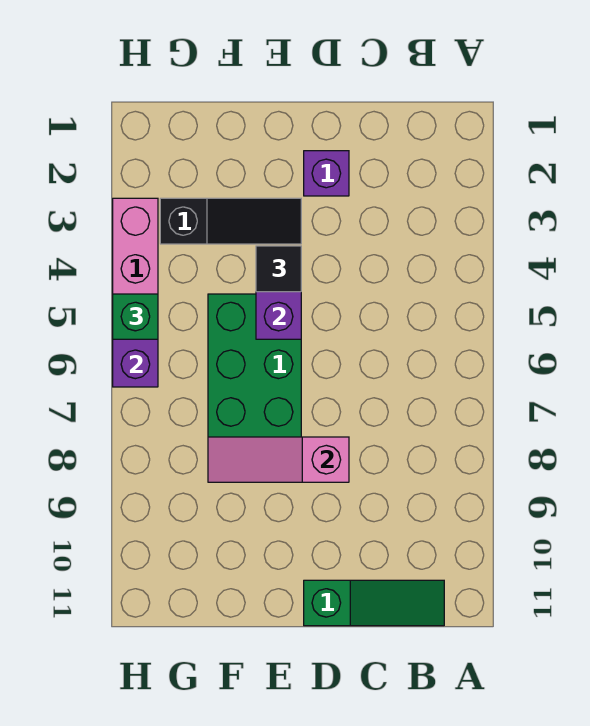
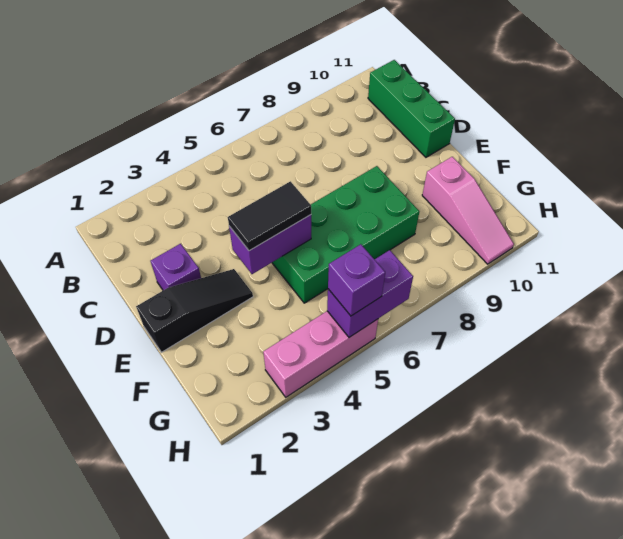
green 1x3 slope [304,580,444,626] -> green 1x3 brick [368,60,455,157]
pink 1x3 slope [208,437,349,482] -> pink 1x3 slope moved to [422,157,514,264]
black 1x3 slope [160,198,301,244] -> black 1x3 slope turned to [136,269,253,352]
black 1x1 tile [256,246,301,292] -> black 1x2 tile [228,181,311,251]
green 1x1 brick [113,294,158,339] -> purple 1x1 brick [328,244,385,316]

